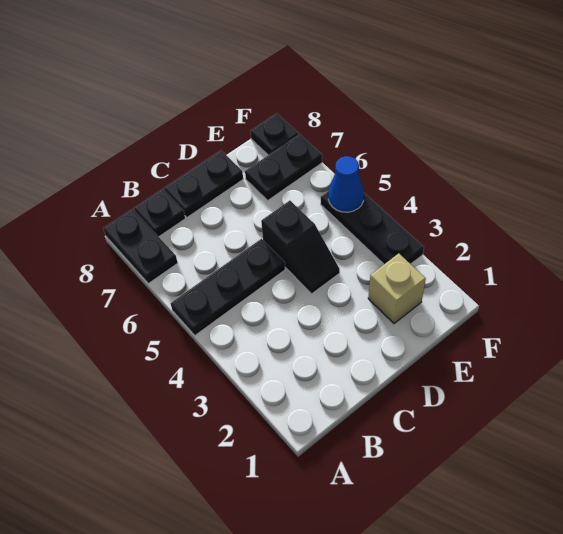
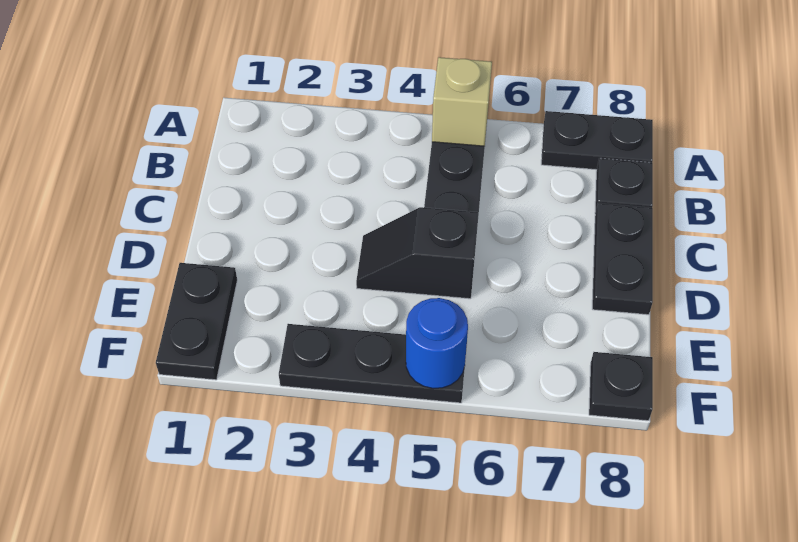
tan 1x1 brick [368,254,426,324] -> tan 1x1 brick moved to [432,57,492,146]
black 1x2 plate [245,134,322,200] -> black 1x2 plate moved to [156,263,237,380]
blue 1x1 cone [328,156,364,212] -> blue 1x1 round brick [406,298,468,388]

